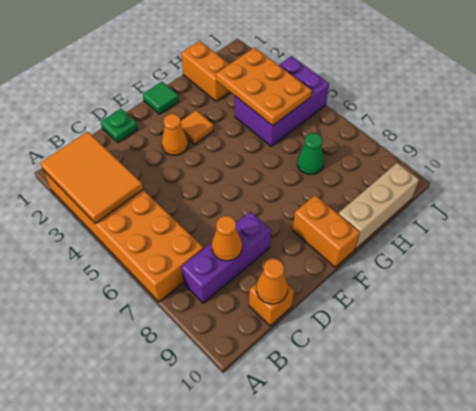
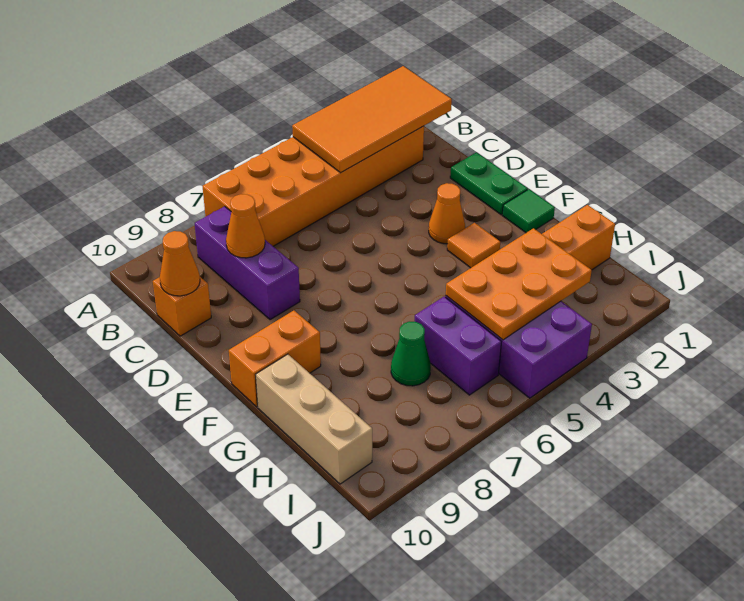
orange 2x3 tile [40,132,143,224] -> orange 2x4 tile [292,66,452,173]
green 1x1 plate [101,109,138,143] -> green 1x2 plate [450,152,528,215]
none -> purple 1x2 brick [415,297,501,395]

